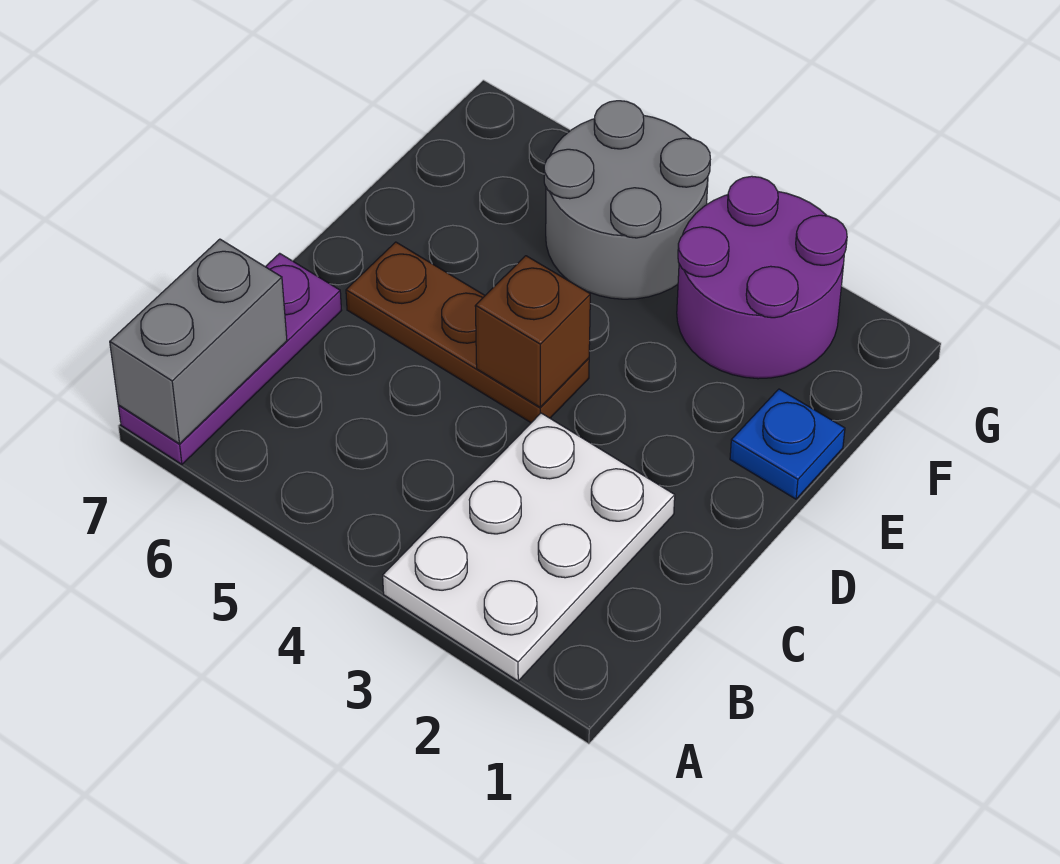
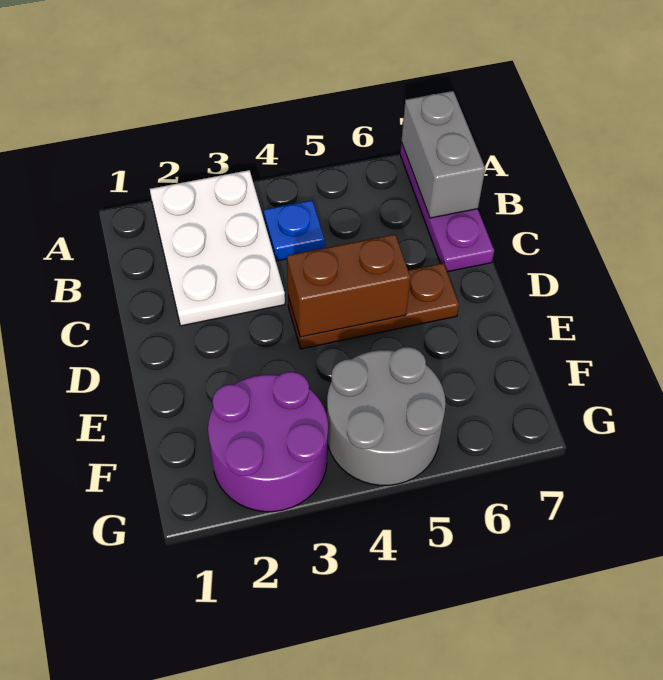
brown 1x1 brick [475,256,590,407] -> brown 1x2 brick [287,234,410,337]
blue 1x1 plate [730,389,845,499] -> blue 1x1 plate moved to [264,200,325,261]

